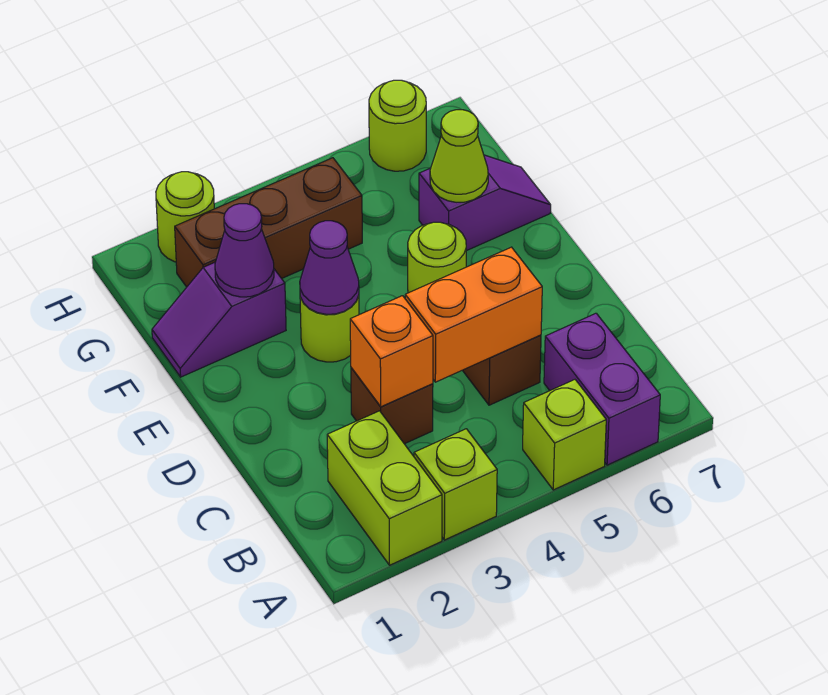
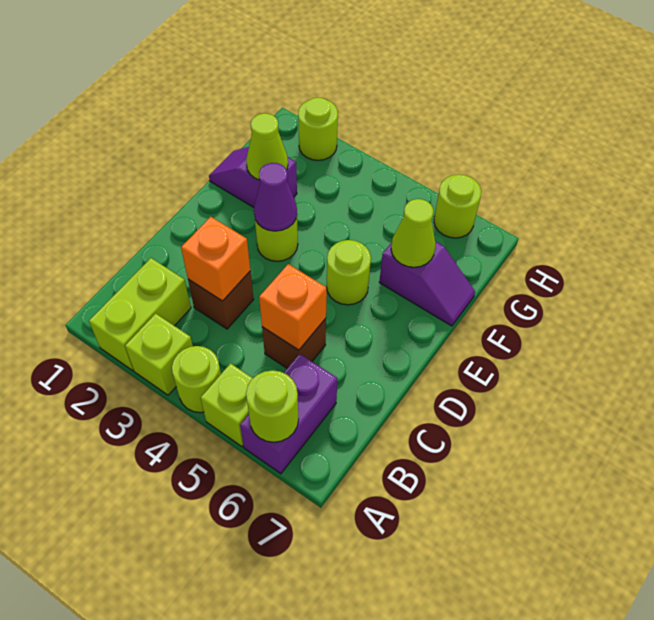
none -> lime 1x1 round brick [172,346,221,413]
none -> lime 1x1 round brick [246,370,299,442]
orange 1x2 brick [405,247,542,382] -> orange 1x1 brick [259,264,327,350]
purple 1x1 cone [215,204,274,297] -> lime 1x1 cone [246,113,288,180]
brown 1x3 brick [175,158,362,287] -> none

